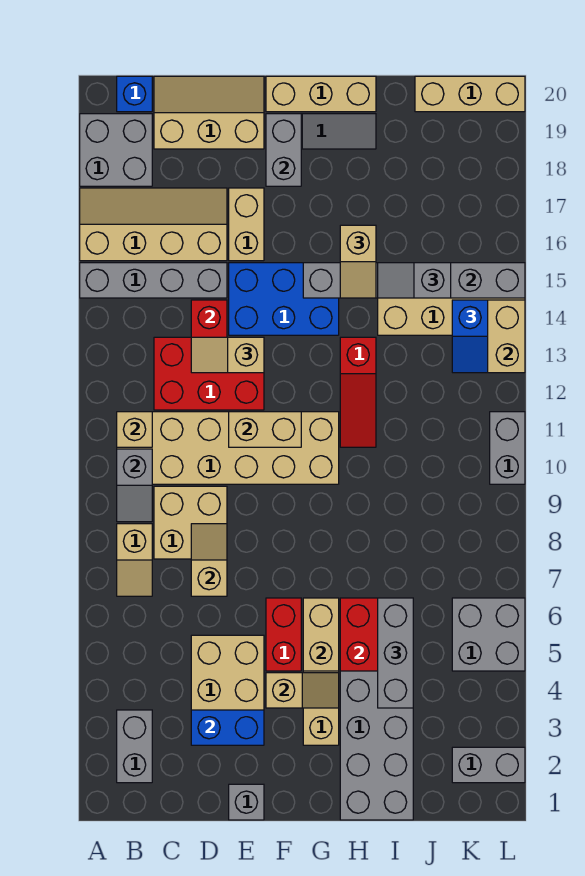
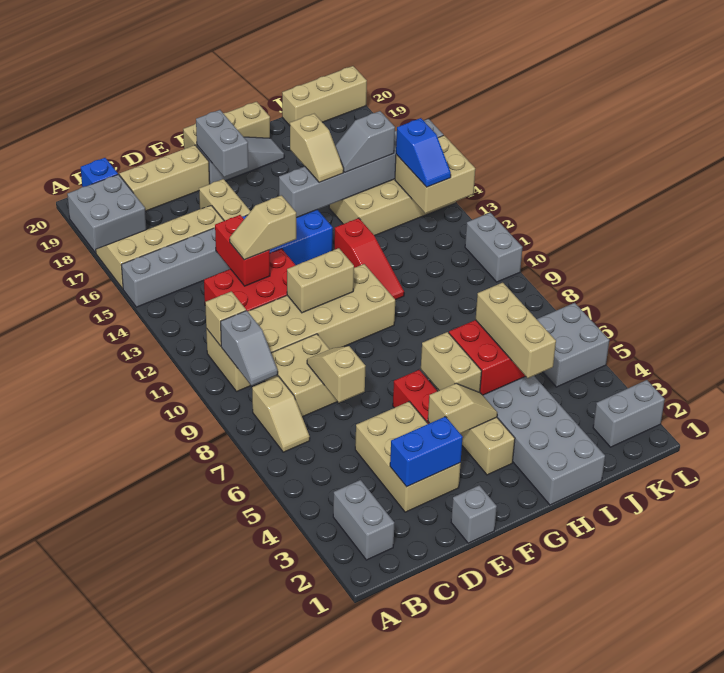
grey 1x3 brick [378,598,413,708] -> tan 1x3 brick [476,283,556,378]

